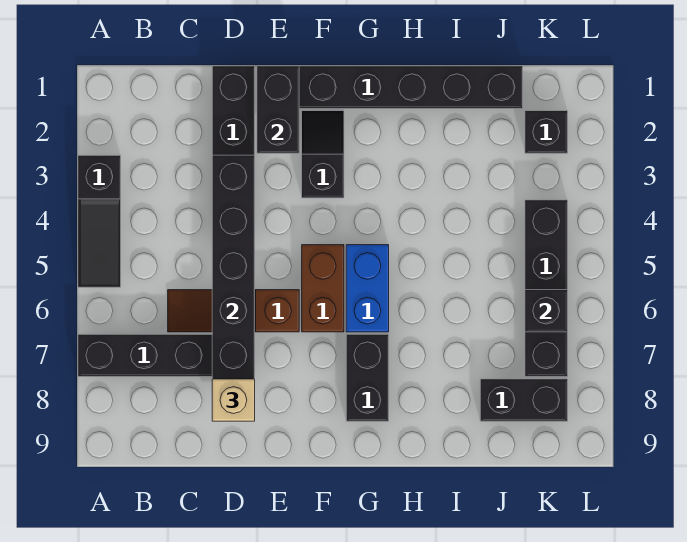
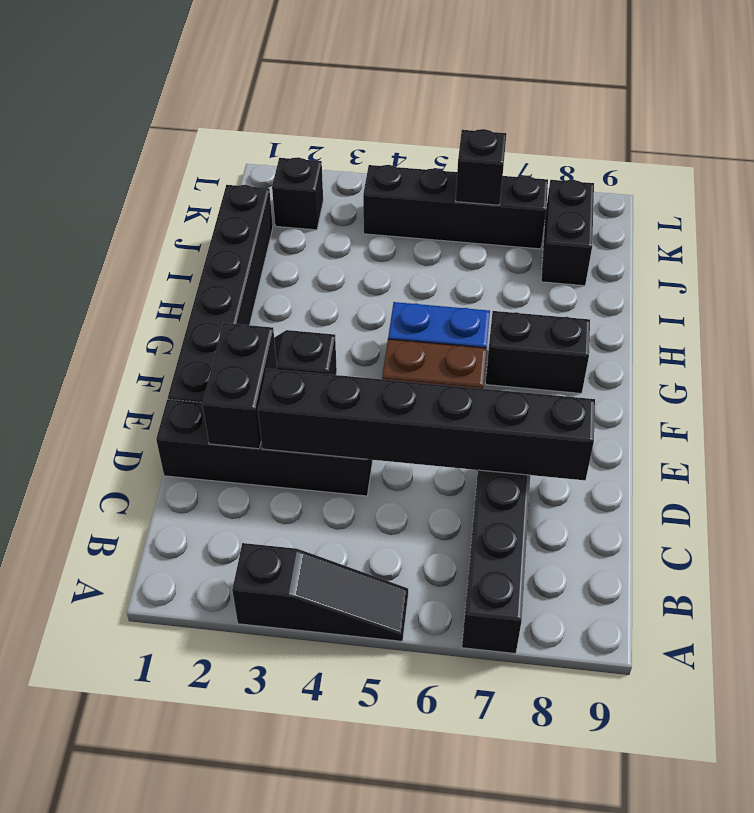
brown 1x3 slope [168,290,299,332] -> none
tan 1x1 brick [212,379,255,421] -> none
black 1x2 brick [257,66,299,153] -> black 1x2 brick turned to [202,323,277,449]

